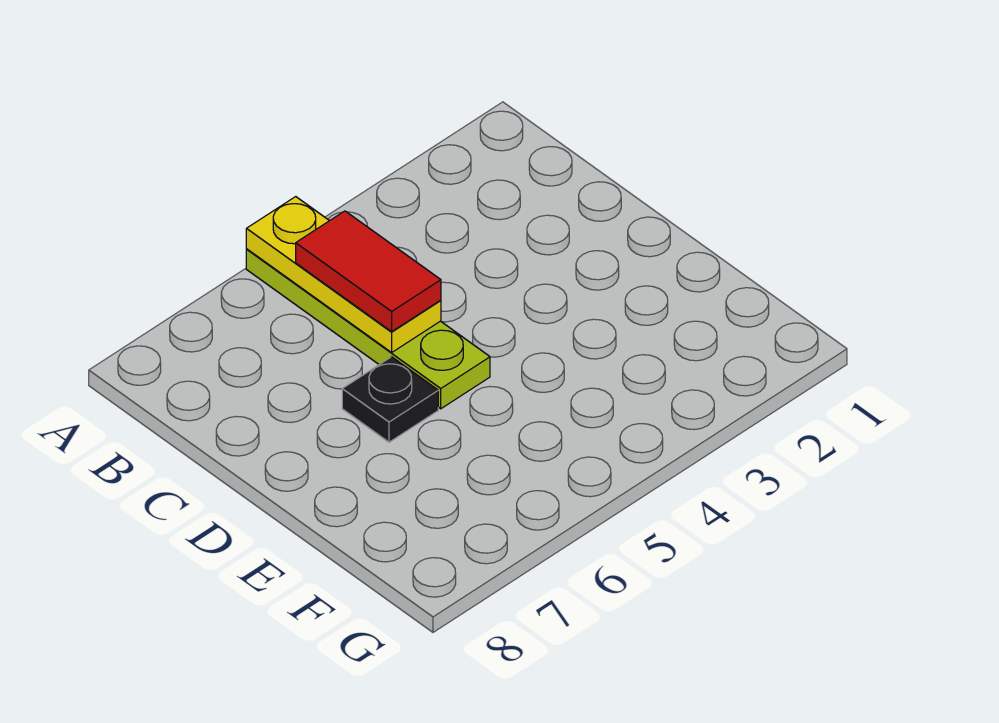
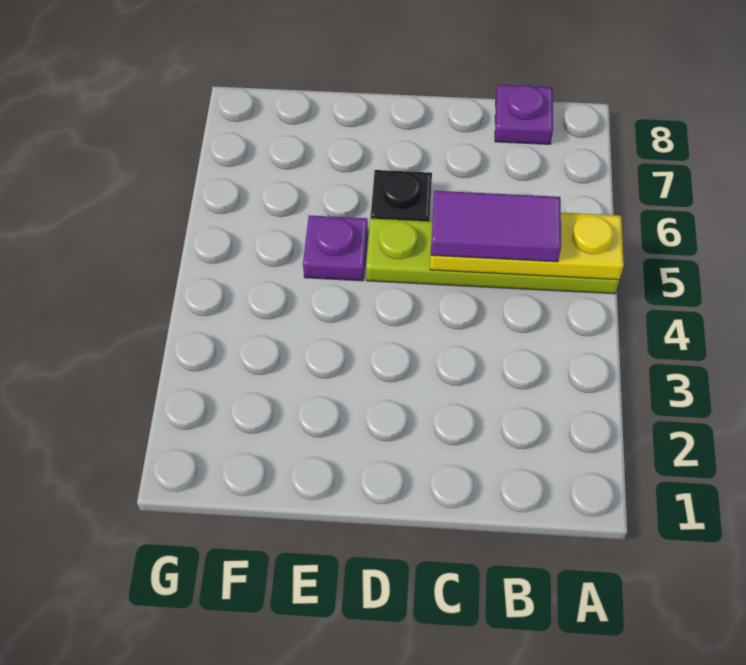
red 1x2 tile [296,211,441,332] -> purple 1x2 tile [431,191,561,262]
none -> purple 1x1 plate [495,85,553,144]
none -> purple 1x1 plate [303,215,368,281]

